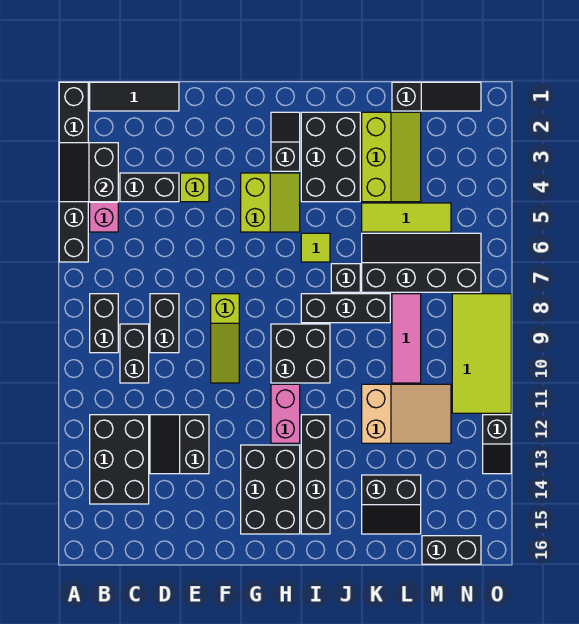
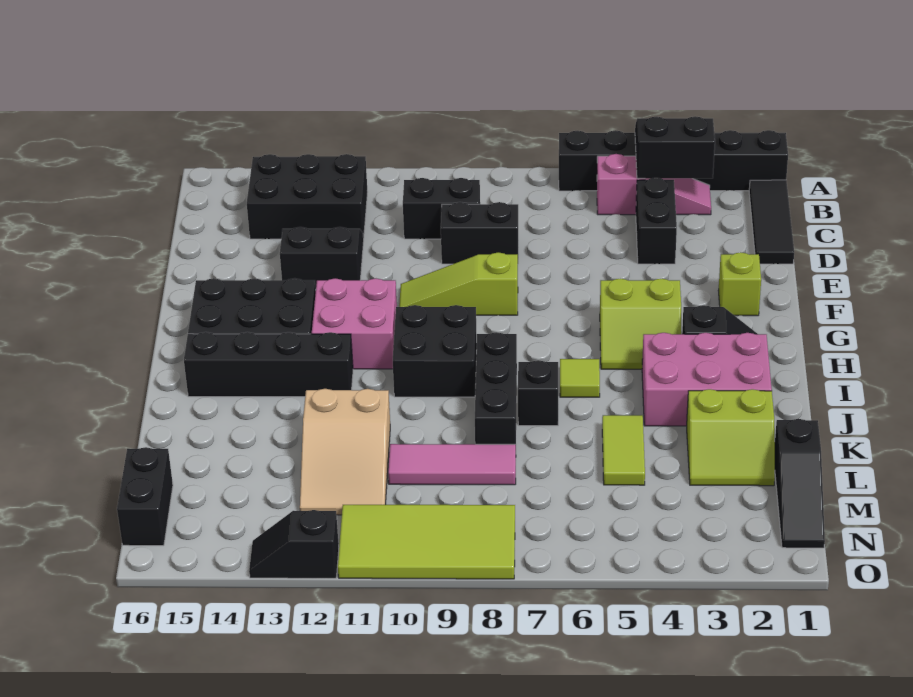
black 1x2 brick [90,294,118,353] -> none
lime 1x1 brick [180,173,209,202] -> lime 1x1 brick moved to [718,252,761,316]
pink 1x2 brick [271,384,300,443] -> pink 2x2 brick [312,278,397,369]
black 2x3 brick [301,112,360,202] -> pink 2x3 brick [642,333,772,426]
lime 2x3 slope [362,112,421,202] -> lime 2x2 slope [687,389,775,486]
lime 1x3 tile [362,203,451,232] -> lime 1x2 tile [602,415,645,485]
black 2x4 slope [362,233,481,292] -> none
black 2x2 slope [362,475,421,534] -> none

